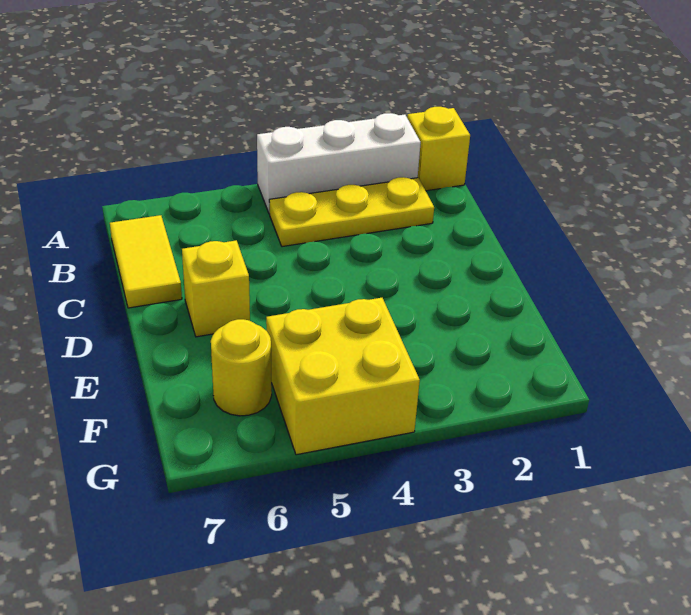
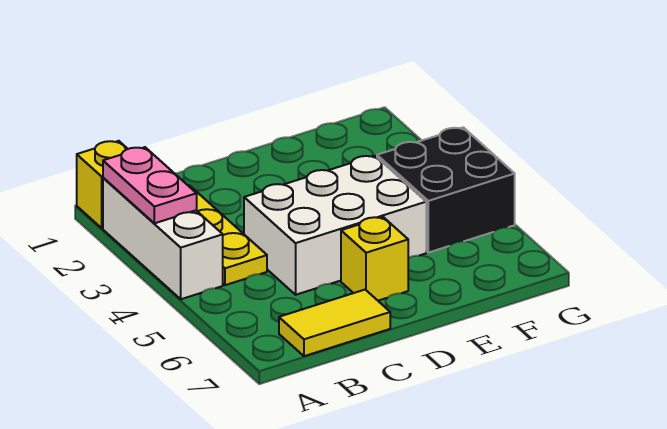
none -> pink 1x2 plate [103,147,197,223]
none -> white 2x3 brick [244,156,426,295]
yellow 2x2 brick [266,298,420,455] -> black 2x2 brick [377,127,515,253]
yellow 1x1 round brick [211,319,272,416] -> none

